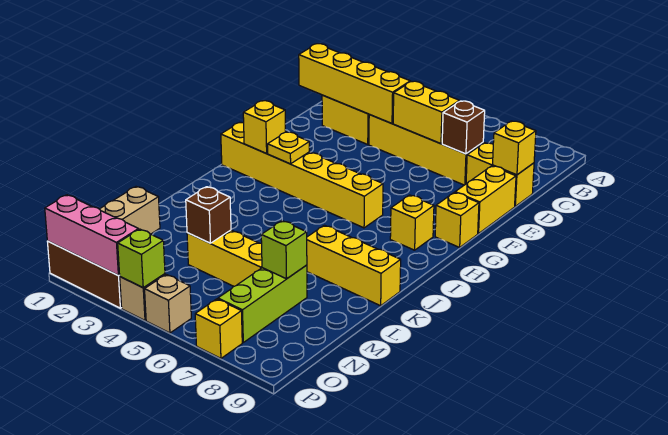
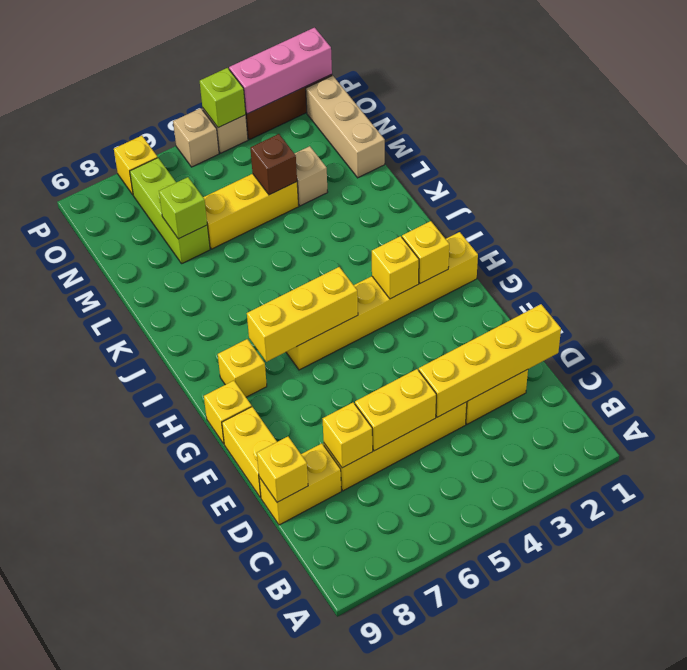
brown 1x1 brick [442,101,485,154] -> yellow 1x1 brick [323,402,373,468]
yellow 1x1 plate [268,132,309,164] -> yellow 1x1 brick [372,236,419,299]
yellow 1x3 brick [307,225,401,306] -> yellow 1x3 brick moved to [247,267,358,362]
none -> tan 1x1 brick [294,146,328,206]

